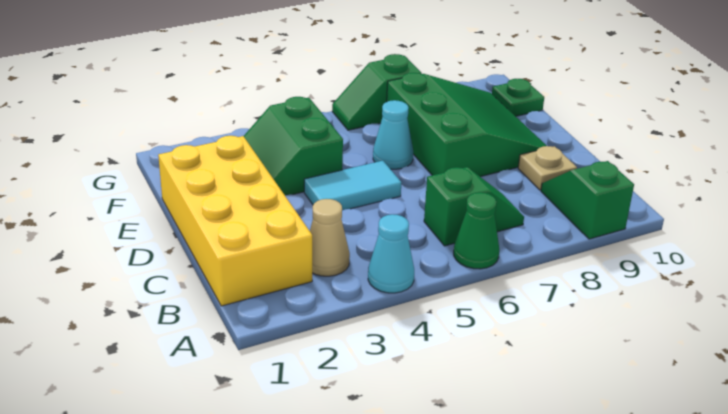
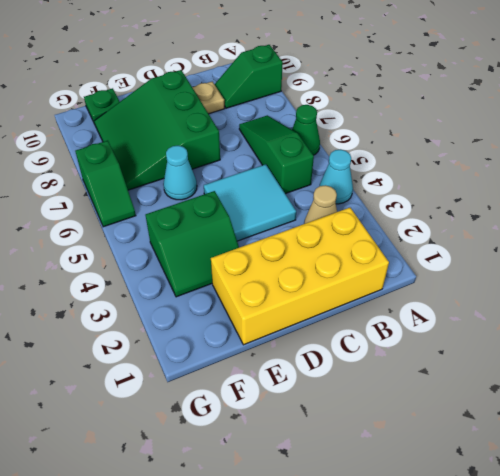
green 1x2 slope [424,167,524,246] -> green 1x3 slope [239,115,314,194]
cyan 1x2 tile [304,161,402,210] -> cyan 2x2 tile [204,164,296,241]
green 3x3 slope [387,73,547,177] -> green 3x3 slope turned to [94,70,220,190]

